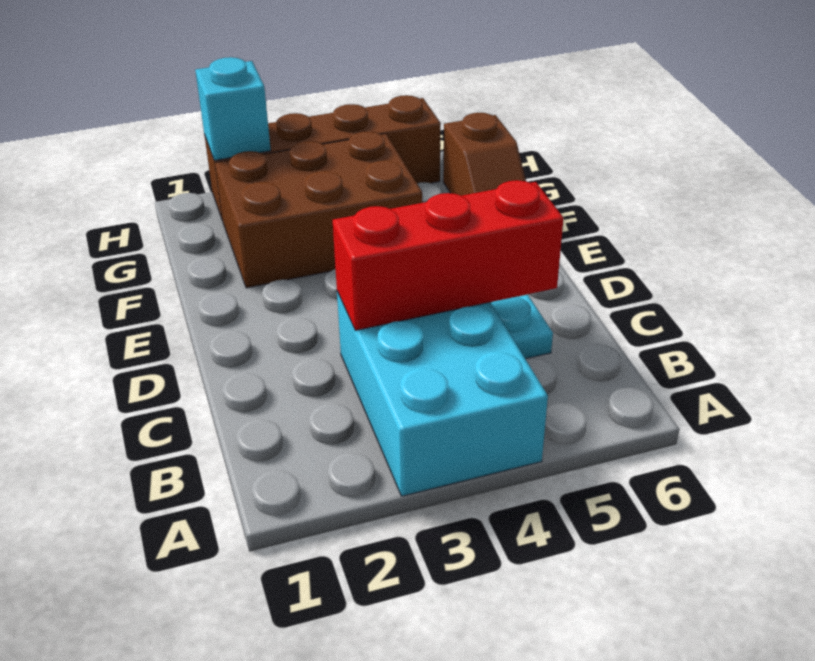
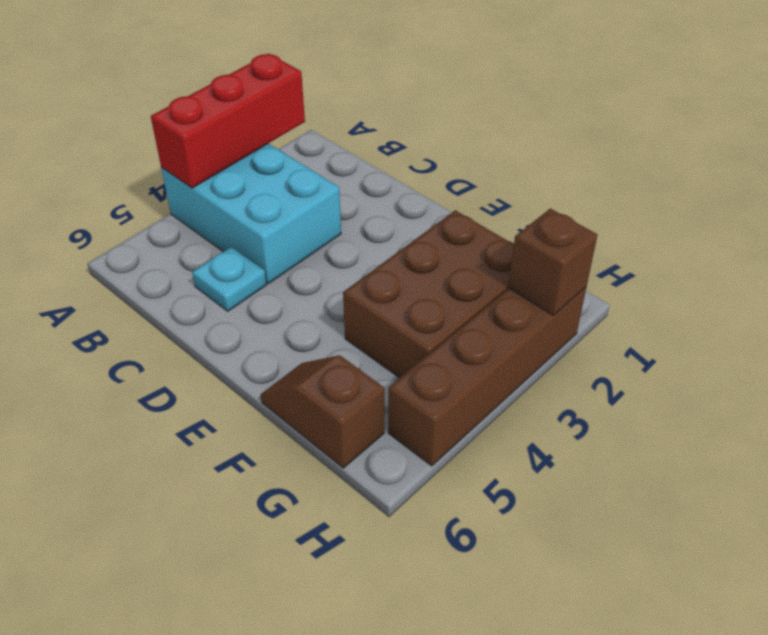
red 1x3 brick [333,180,564,330] -> red 1x3 brick moved to [151,54,305,188]
cyan 1x1 brick [195,57,271,160] -> brown 1x1 brick [508,209,598,315]

